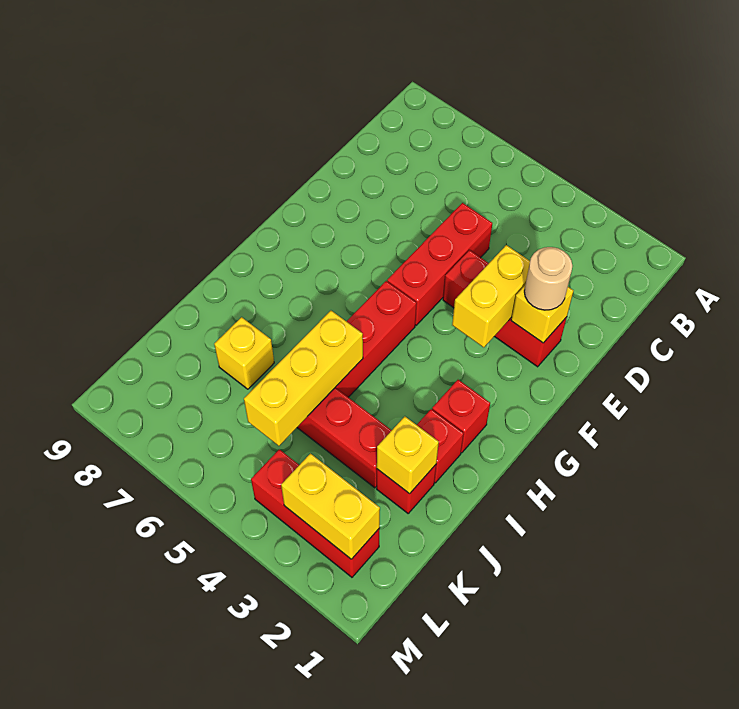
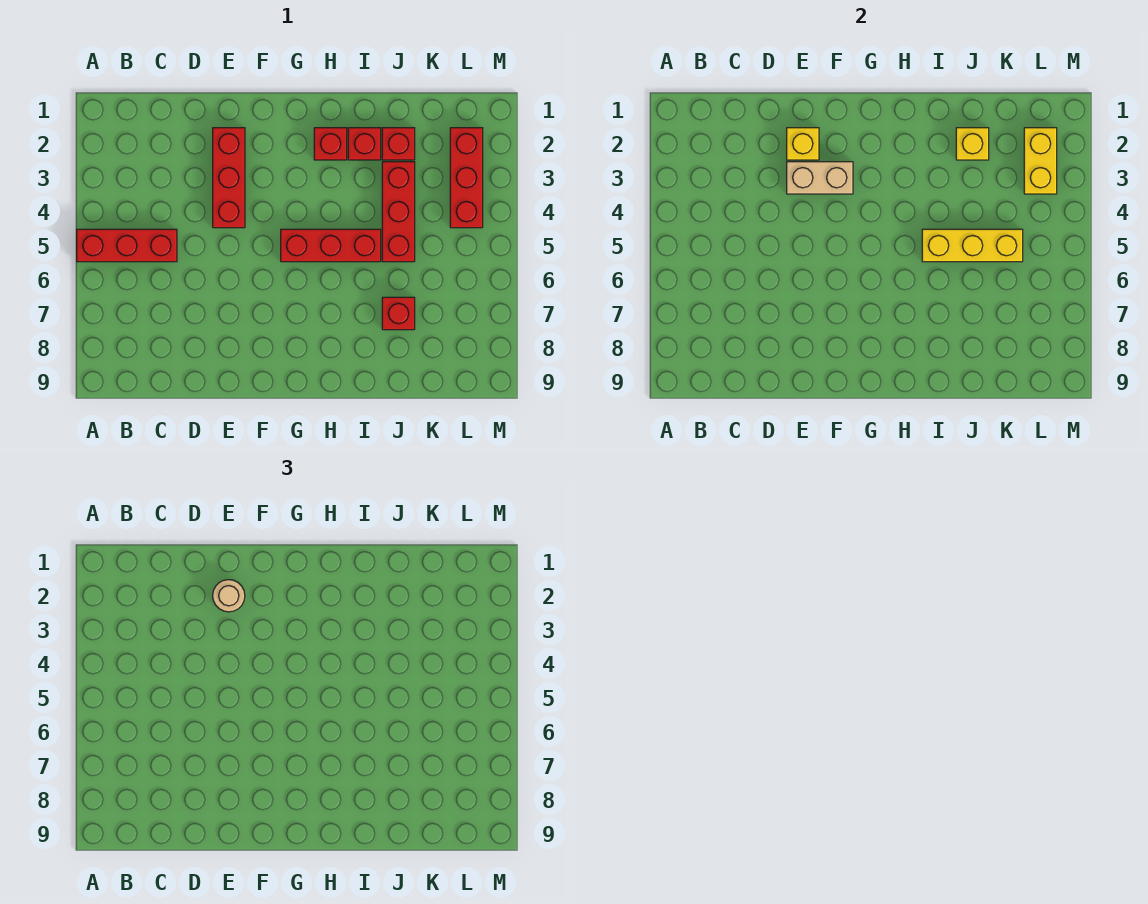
red 1x3 brick [387,203,492,325] -> red 1x3 brick moved to [77,229,177,262]
yellow 1x2 brick [452,245,530,347] -> tan 1x2 brick [787,162,853,194]
yellow 1x1 brick [214,317,274,389] -> red 1x1 brick [382,297,415,330]

